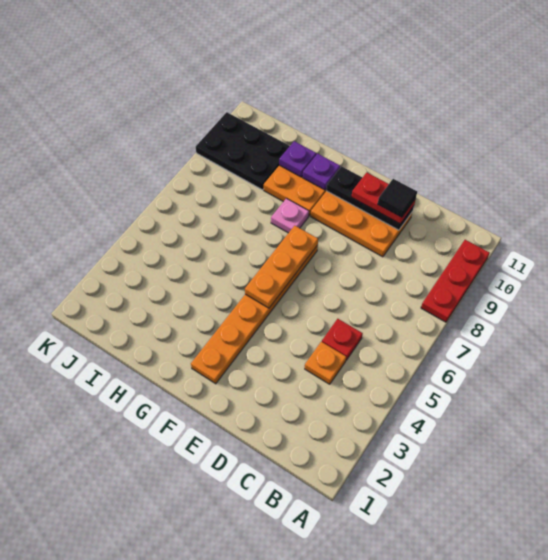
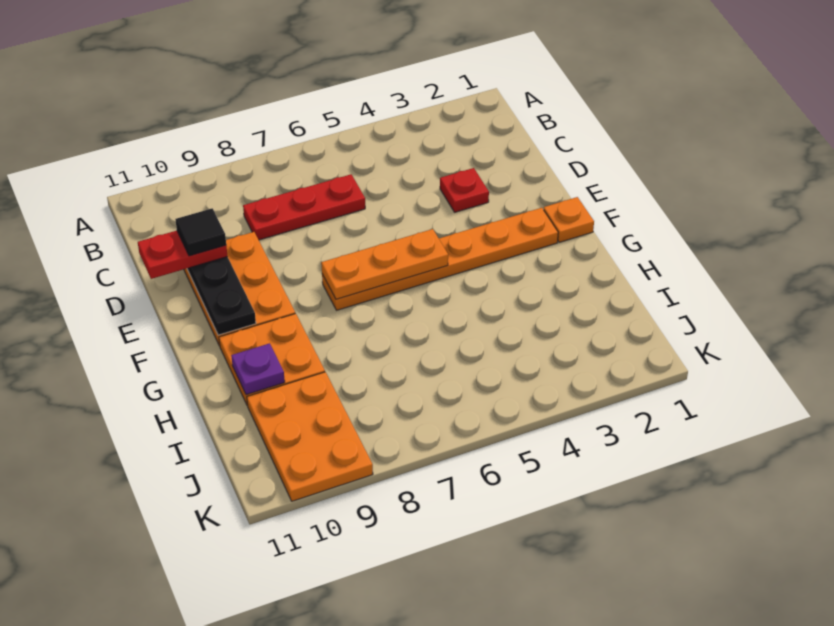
red 1x3 plate [421,240,490,322] -> red 1x3 plate moved to [243,174,365,240]
orange 1x1 plate [305,342,346,384] -> orange 1x1 plate moved to [544,197,594,242]
red 1x1 plate [322,319,363,360] -> red 1x1 plate moved to [440,168,489,212]
red 1x2 plate [351,173,416,224] -> red 1x2 plate turned to [138,231,228,279]
pink 1x1 plate [271,198,309,233] -> none
purple 1x1 plate [303,154,340,190] -> none
black 2x3 plate [196,112,289,190] -> orange 2x3 plate [247,372,373,501]

